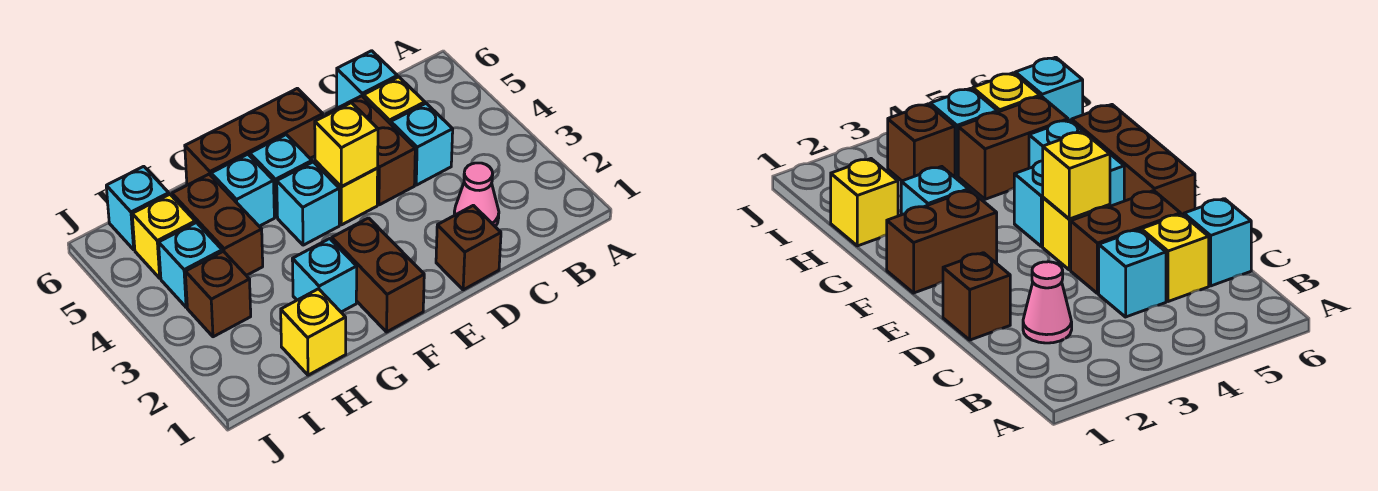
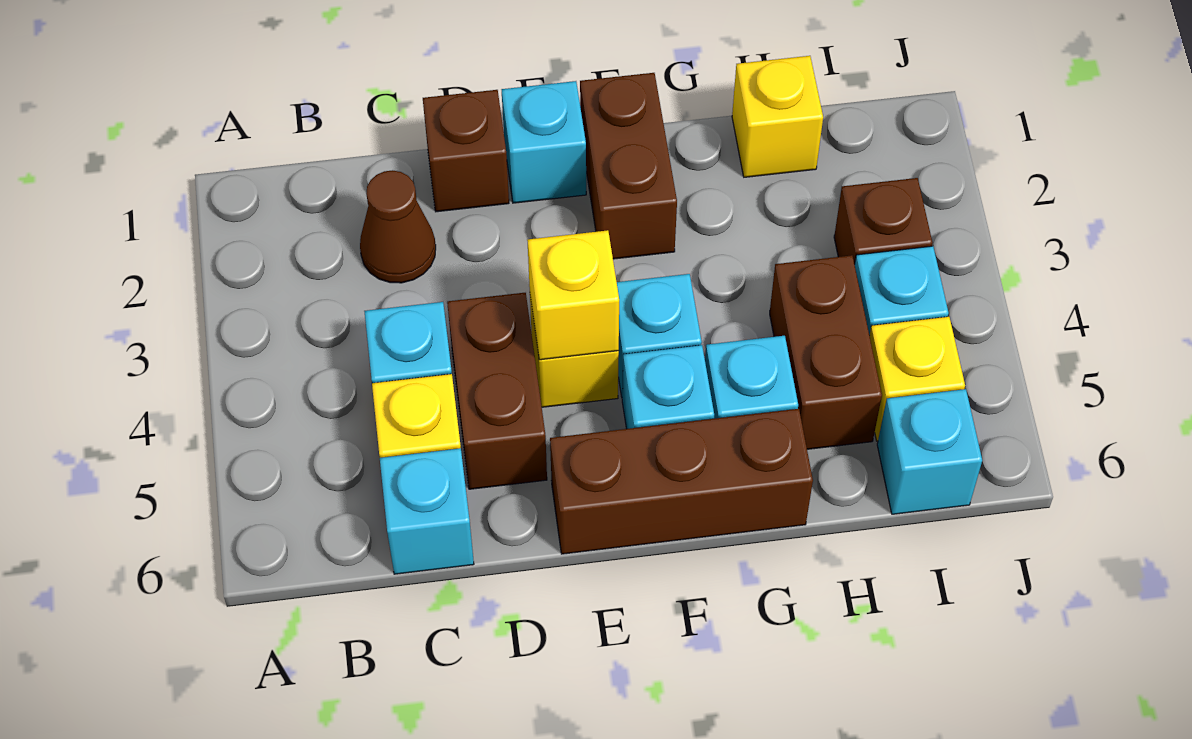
pink 1x1 cone [454,163,499,226] -> brown 1x1 cone [360,170,436,283]
cyan 1x1 brick [292,239,357,312] -> cyan 1x1 brick moved to [502,81,586,203]

